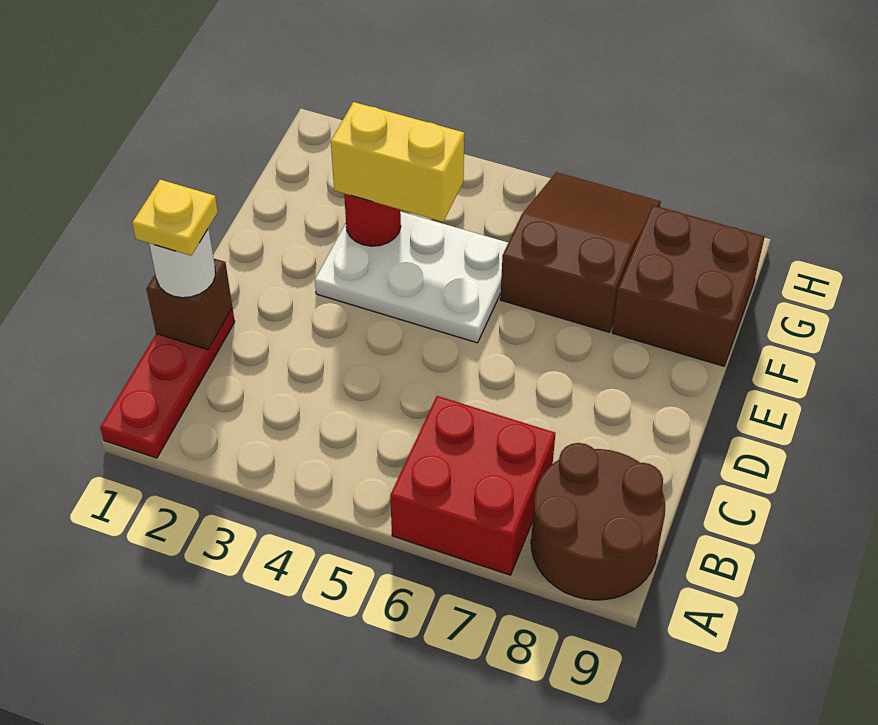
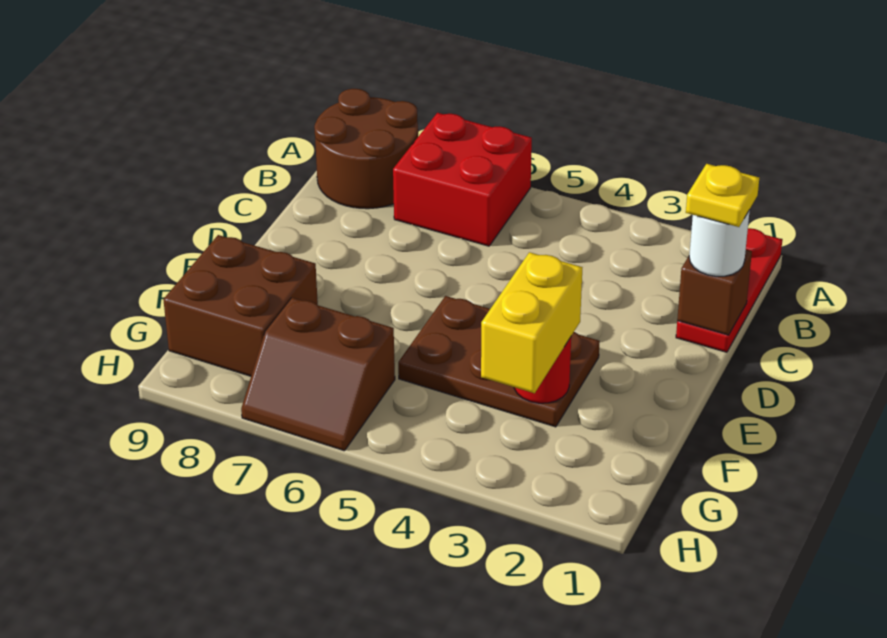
white 2x3 plate [315,211,508,343] -> brown 2x3 plate [398,296,600,427]
yellow 1x2 brick [331,102,464,222] -> yellow 1x2 brick turned to [481,252,582,393]
brown 2x3 slope [500,172,661,332] -> brown 2x2 slope [241,298,395,451]

